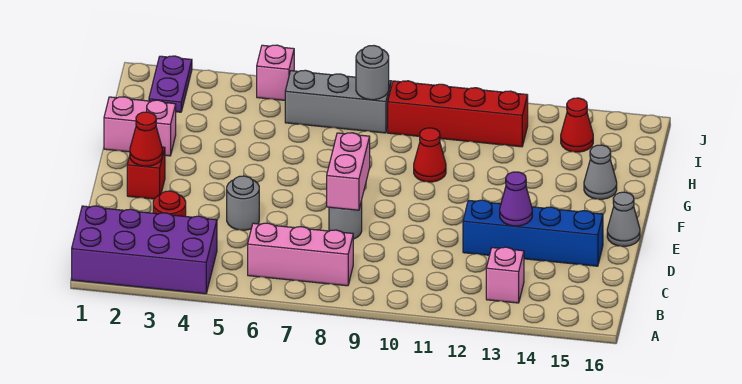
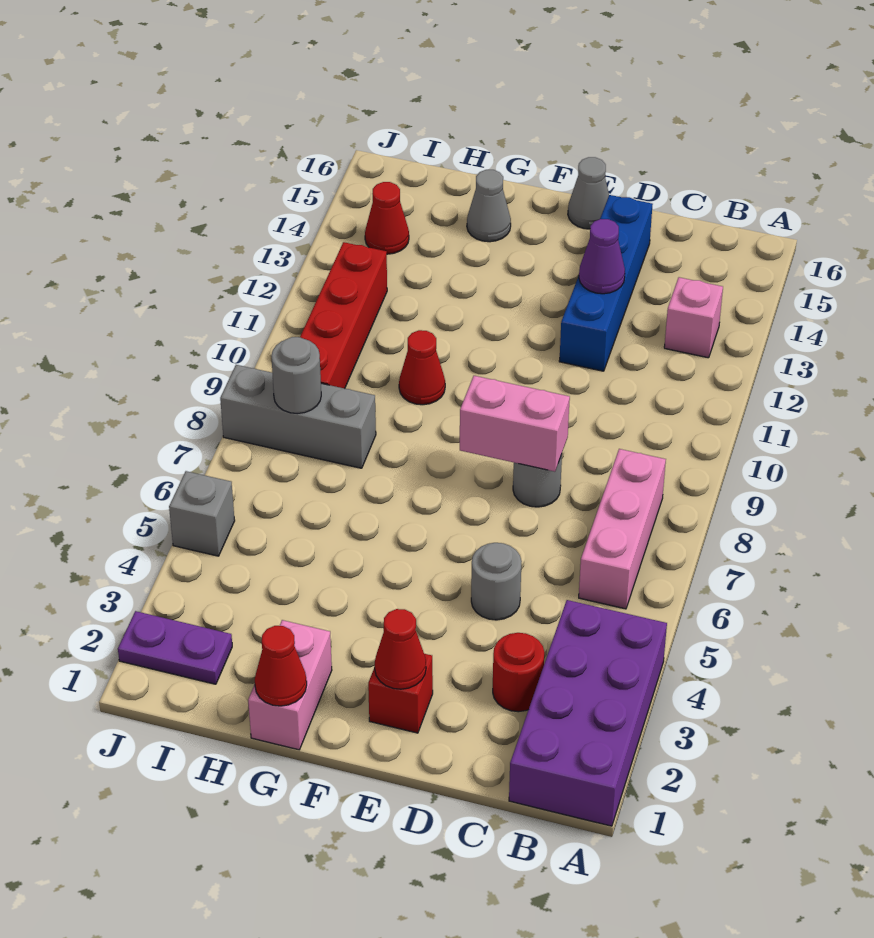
none -> red 1x1 cone [255,626,307,706]
grey 1x3 brick [285,70,391,133] -> grey 1x3 brick turned to [220,365,376,468]
pink 1x1 brick [257,45,294,100] -> grey 1x1 brick [169,471,235,556]

